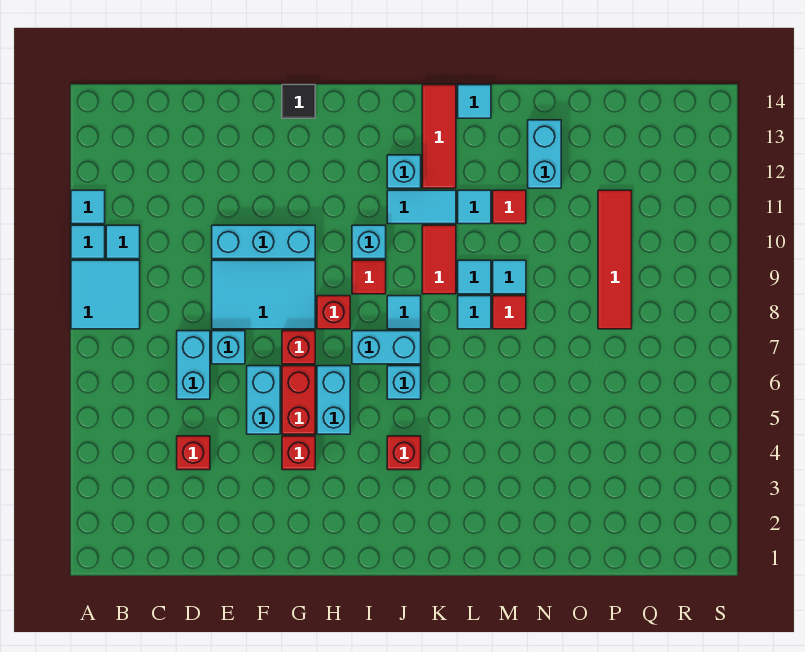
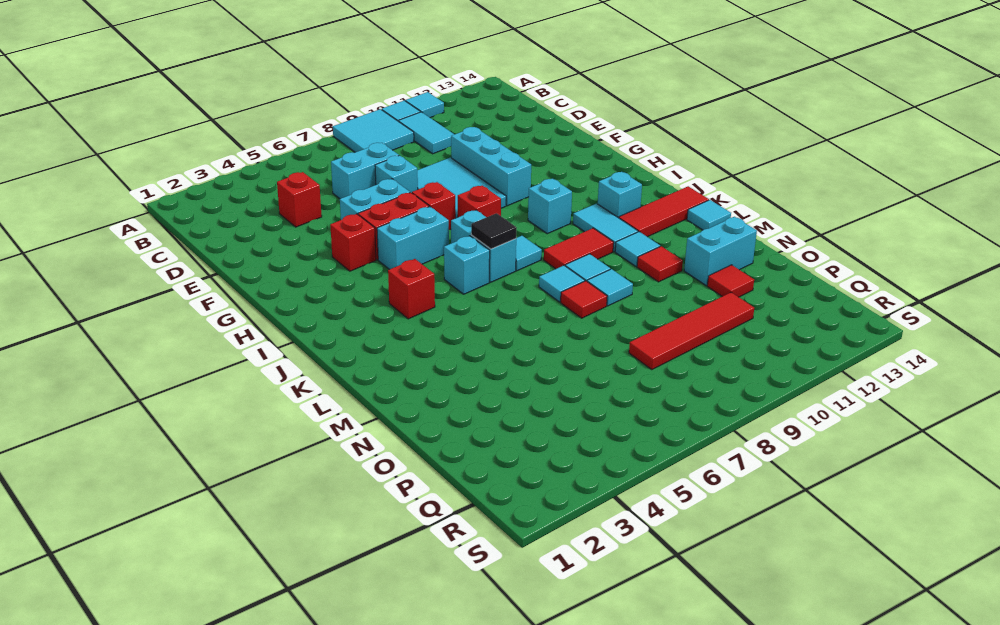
cyan 1x1 tile [106,225,140,259] -> cyan 1x2 tile [399,112,454,154]
black 1x1 tile [282,85,315,118] -> black 1x1 tile moved to [471,213,517,249]
red 1x1 tile [352,260,386,294] -> red 1x1 tile moved to [707,265,754,297]

